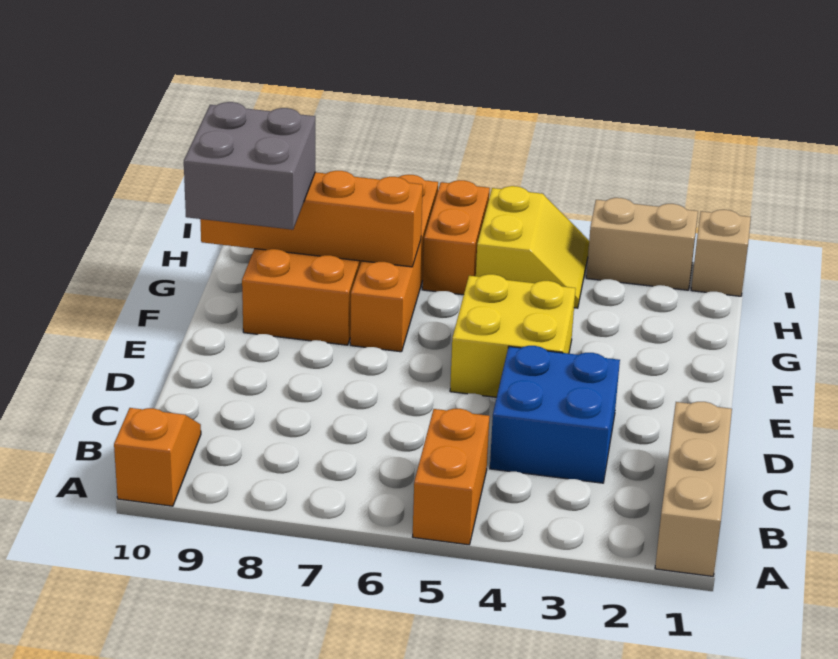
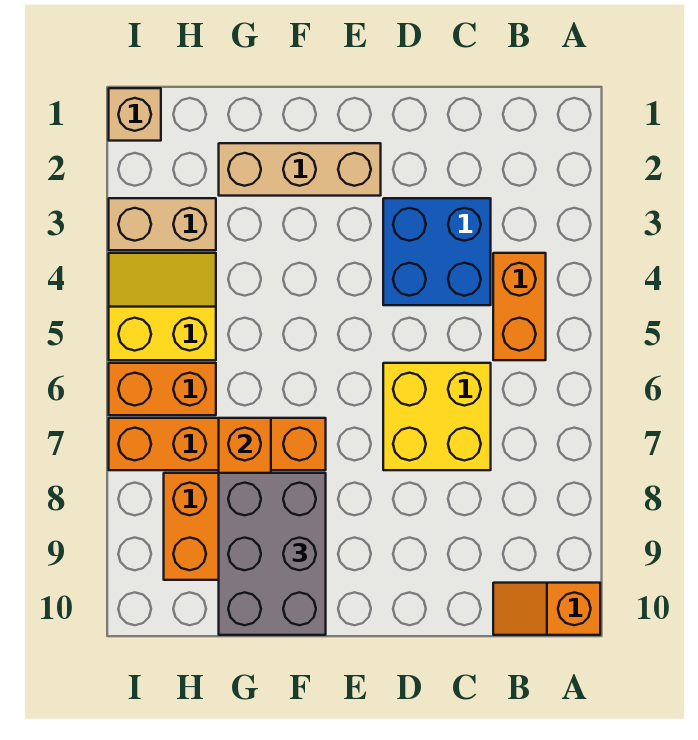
tan 1x3 brick [655,402,732,576] -> tan 1x3 brick moved to [219,143,381,196]
orange 1x2 brick [413,409,490,545] -> orange 1x2 brick turned to [493,253,546,360]
yellow 2x2 brick [450,274,576,397] -> yellow 2x2 brick moved to [383,363,491,470]
grey 2x2 brick [184,102,315,230] -> grey 2x3 brick [219,473,326,635]
tan 1x2 brick [586,198,698,290] -> tan 1x2 brick turned to [109,198,216,250]

